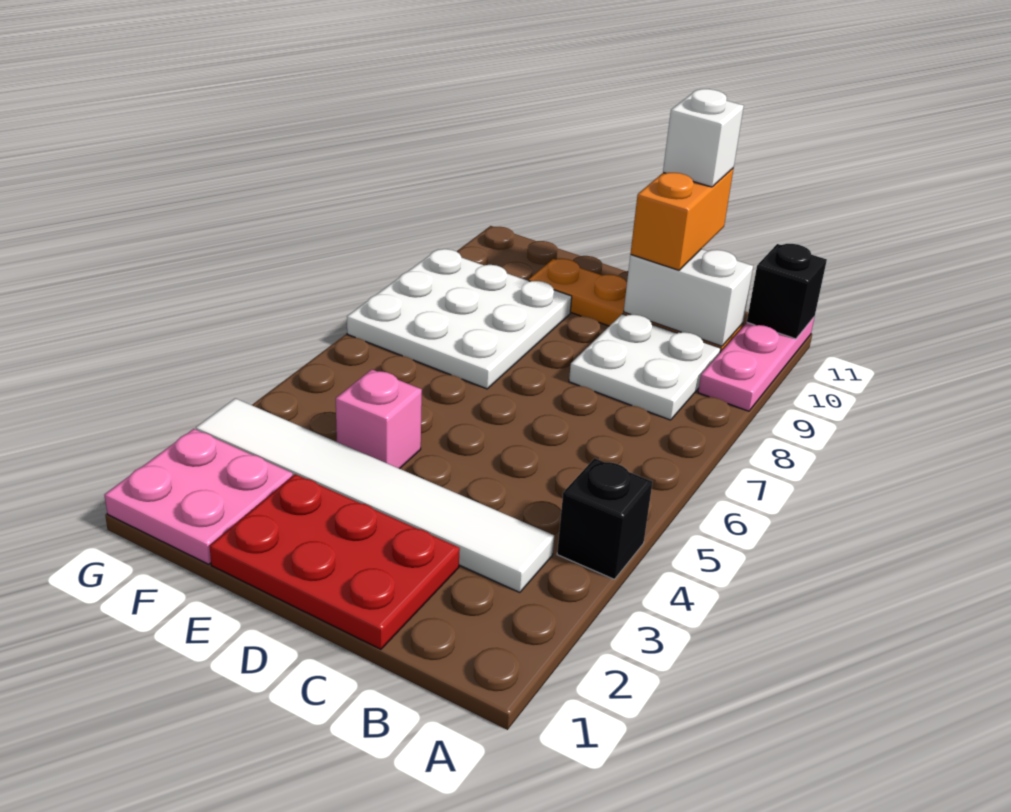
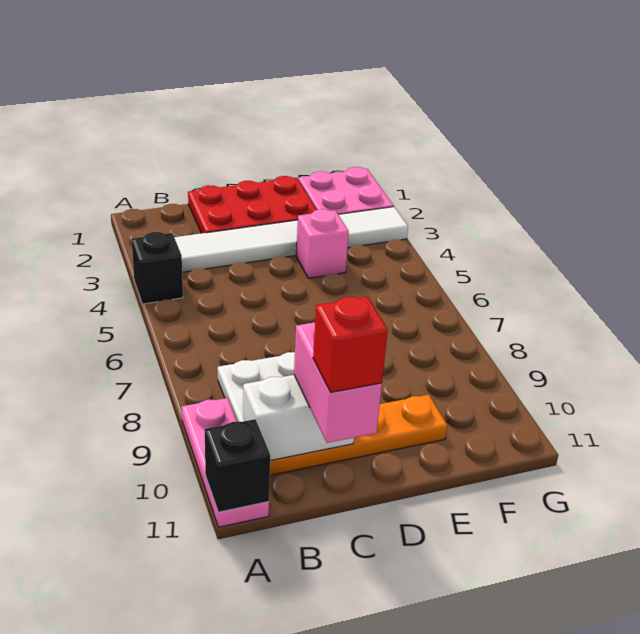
orange 1x2 brick [631,168,734,270] -> pink 1x2 brick [294,322,382,443]
white 1x1 brick [663,89,744,187] -> red 1x1 brick [313,297,388,392]
white 3x3 plate [347,249,572,389] -> none

